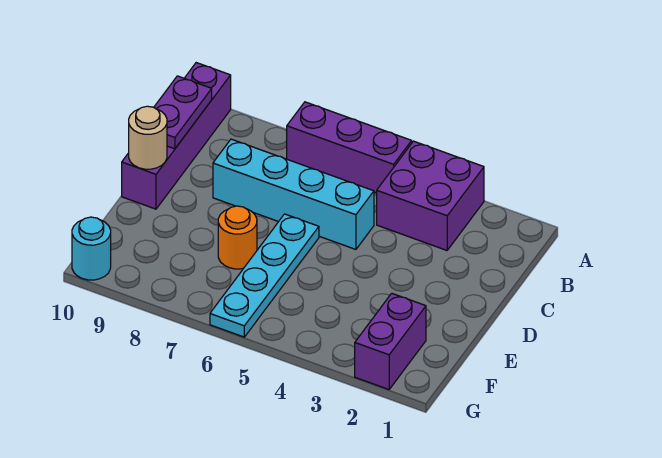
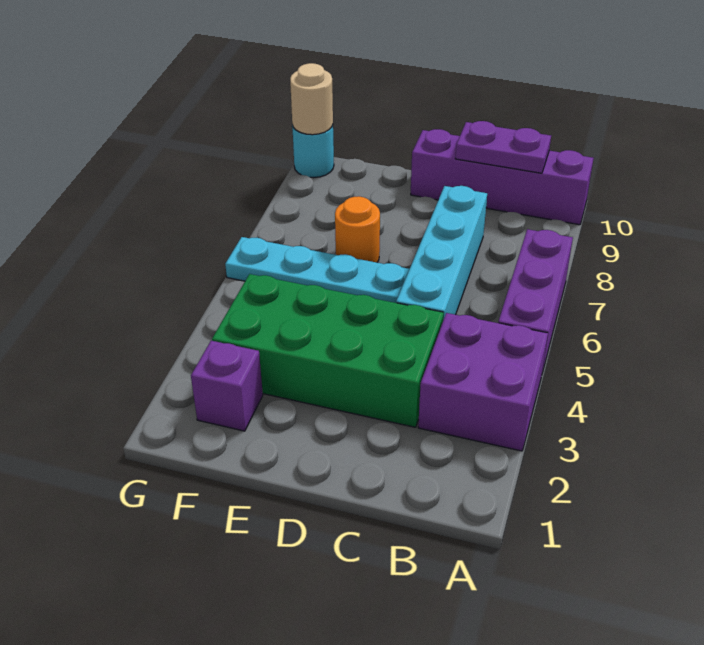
none -> green 2x4 brick [212,274,444,427]
tan 1x1 round brick [129,106,167,169] -> tan 1x1 round brick moved to [290,63,333,135]
purple 1x2 brick [355,293,426,389] -> purple 1x1 brick [191,341,263,431]

